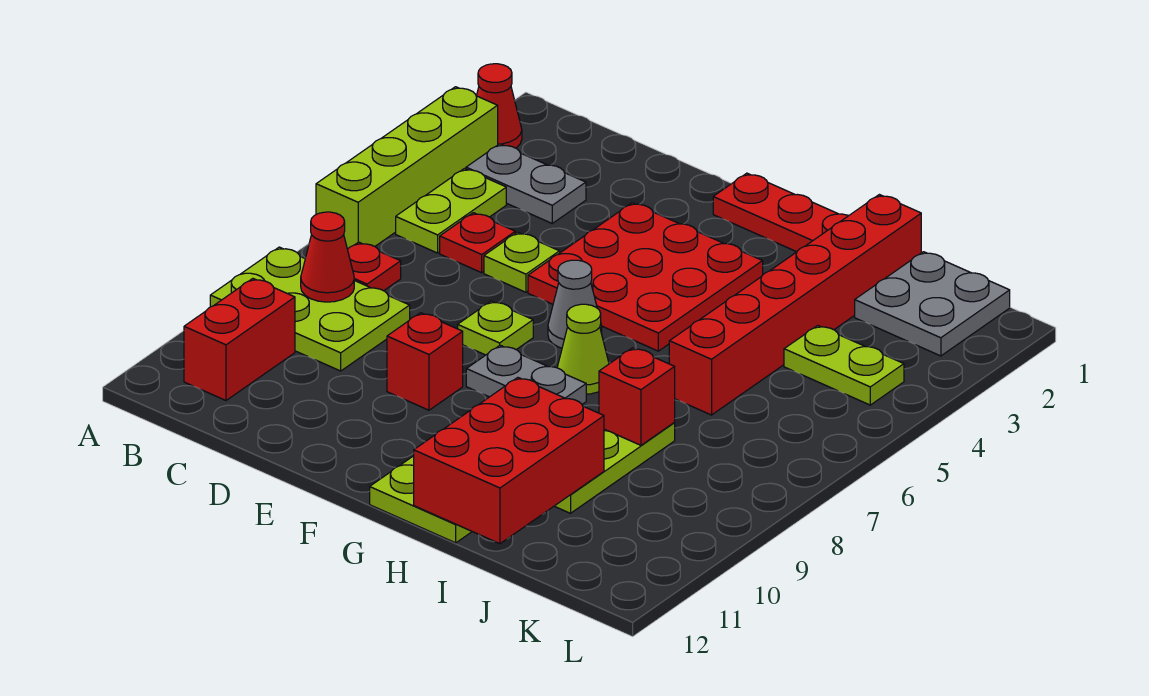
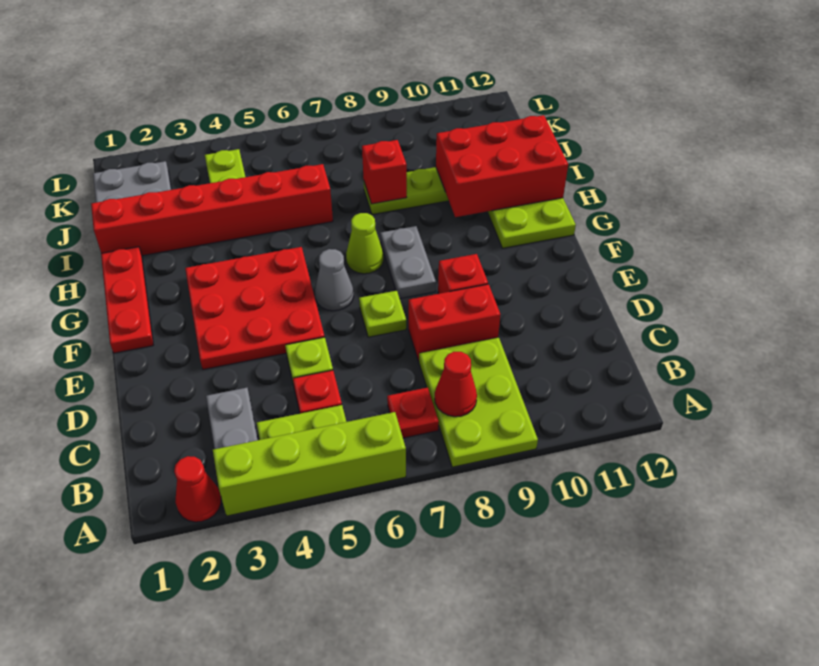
red 1x2 brick [184,279,295,400] -> red 1x2 brick moved to [409,284,501,361]

